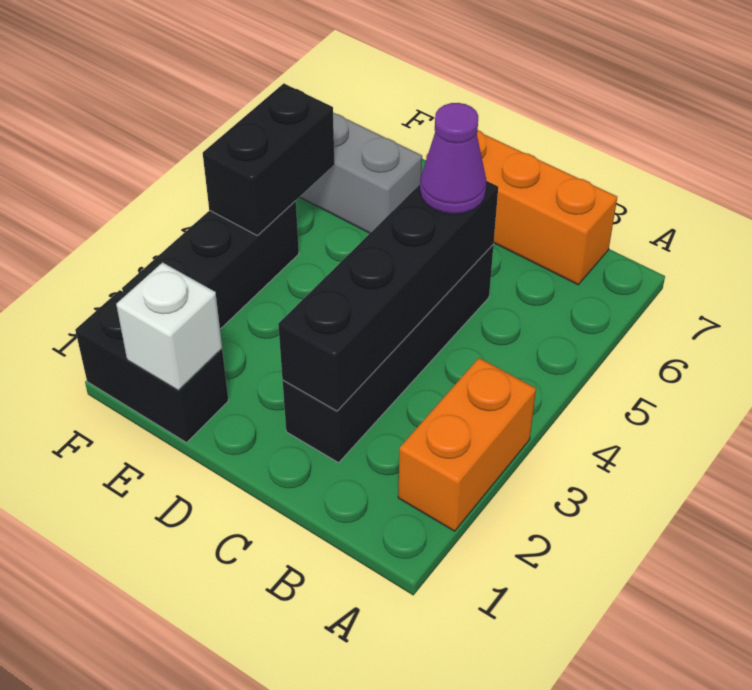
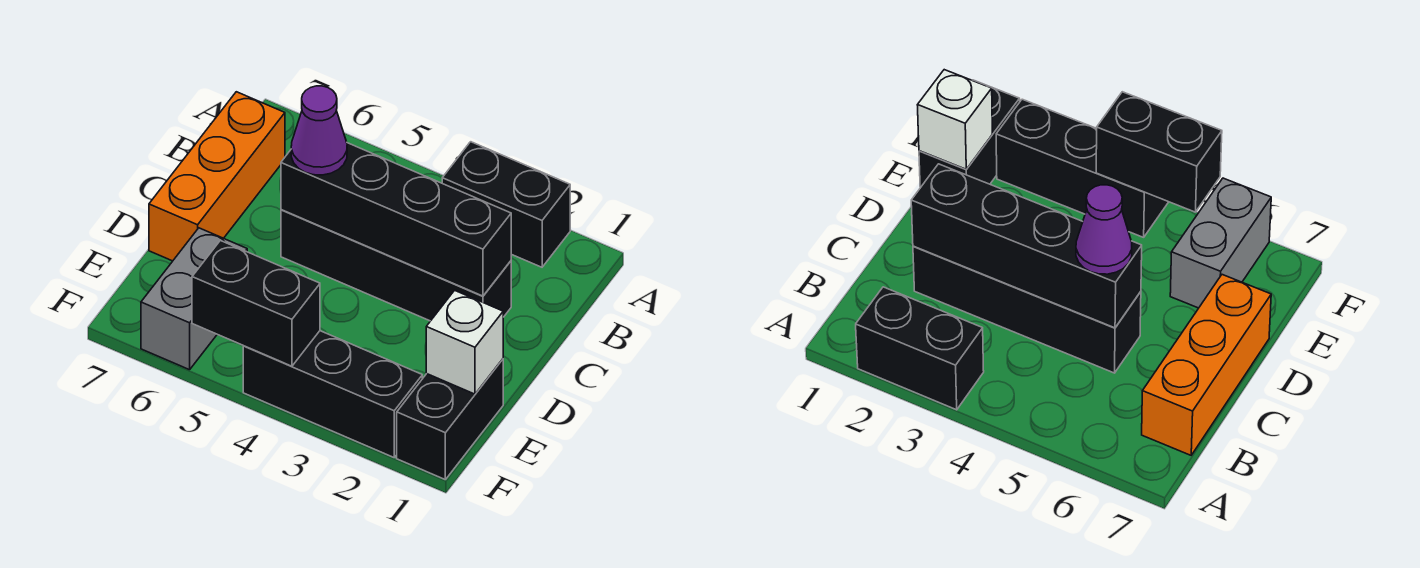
orange 1x2 brick [398,358,536,531] -> black 1x2 brick [442,142,570,267]

